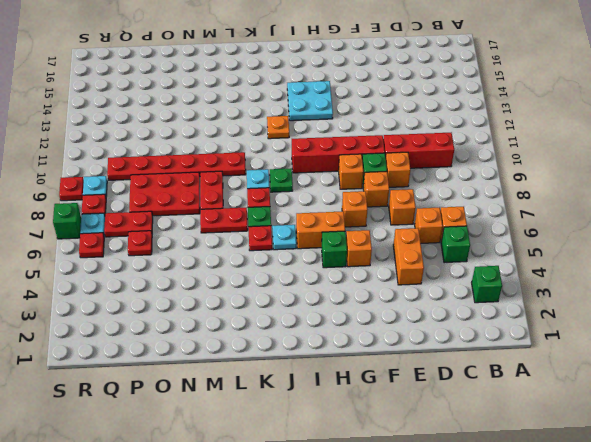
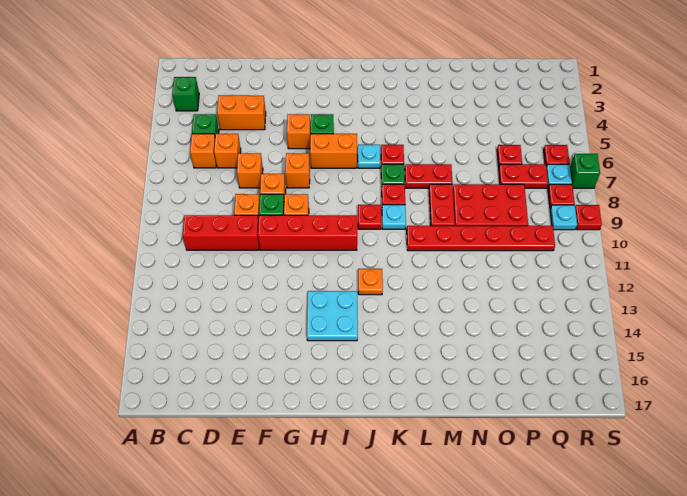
orange 1x2 brick [393,228,424,285] -> orange 1x2 brick turned to [217,95,266,130]
green 1x1 plate [270,168,293,192] -> red 1x1 plate [358,205,382,229]

